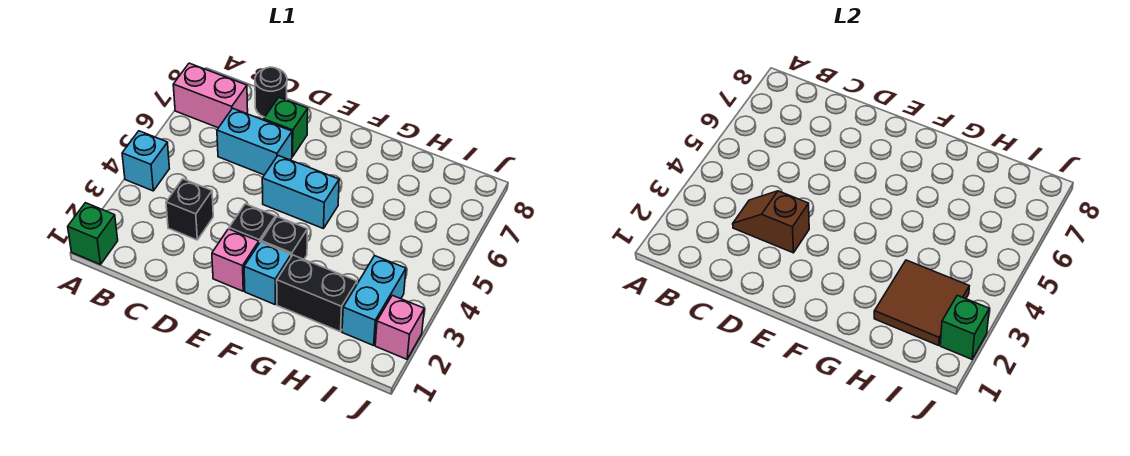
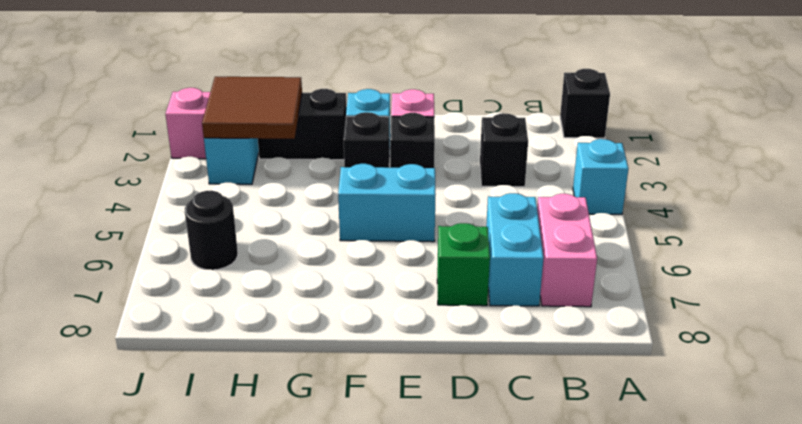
green 1x1 brick [68,203,118,265] -> black 1x1 brick [560,69,610,138]
pink 1x2 brick [173,63,248,128] -> pink 1x2 brick turned to [537,194,597,307]
brown 1x2 slope [733,191,809,253] -> none
cyan 1x2 brick [217,108,292,175] -> cyan 1x2 brick turned to [486,193,544,306]
black 1x1 round brick [255,67,287,117] -> black 1x1 round brick moved to [185,191,238,270]
green 1x1 brick [940,295,989,359] -> none

